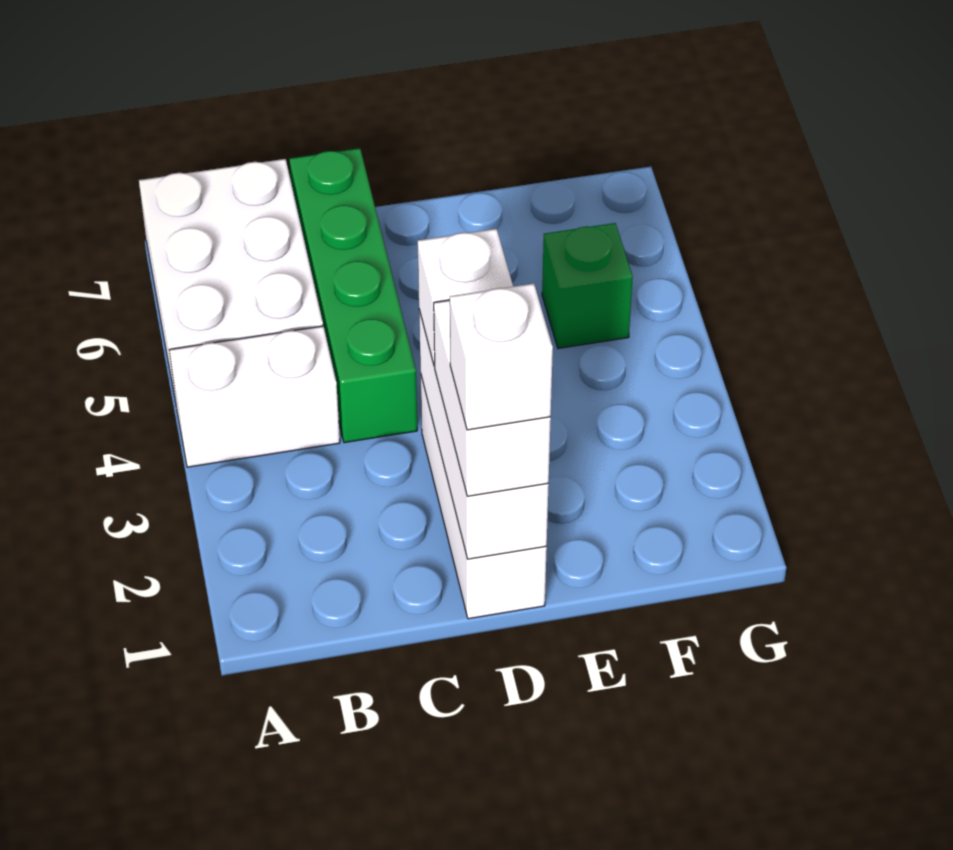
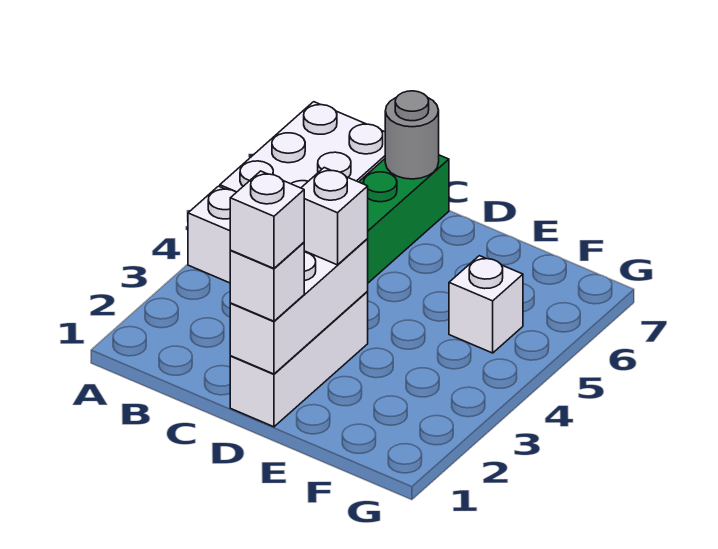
none -> grey 1x1 round brick [385,91,439,179]
white 1x2 brick [434,300,551,496] -> white 1x1 brick [230,243,304,321]
green 1x1 brick [542,223,633,348] -> white 1x1 brick [449,256,523,353]

